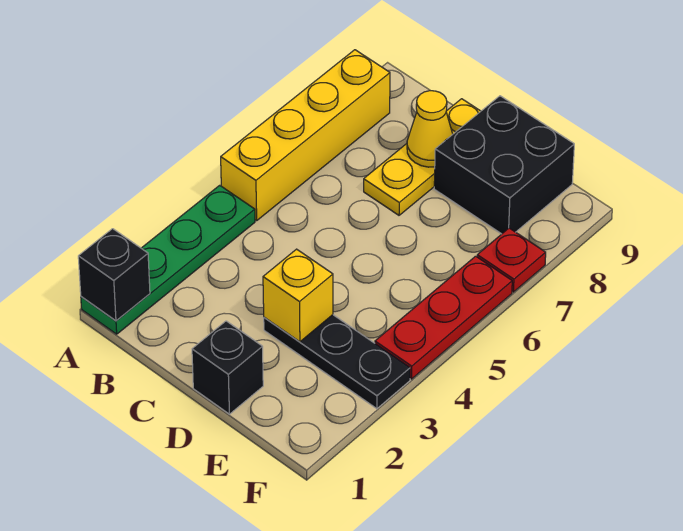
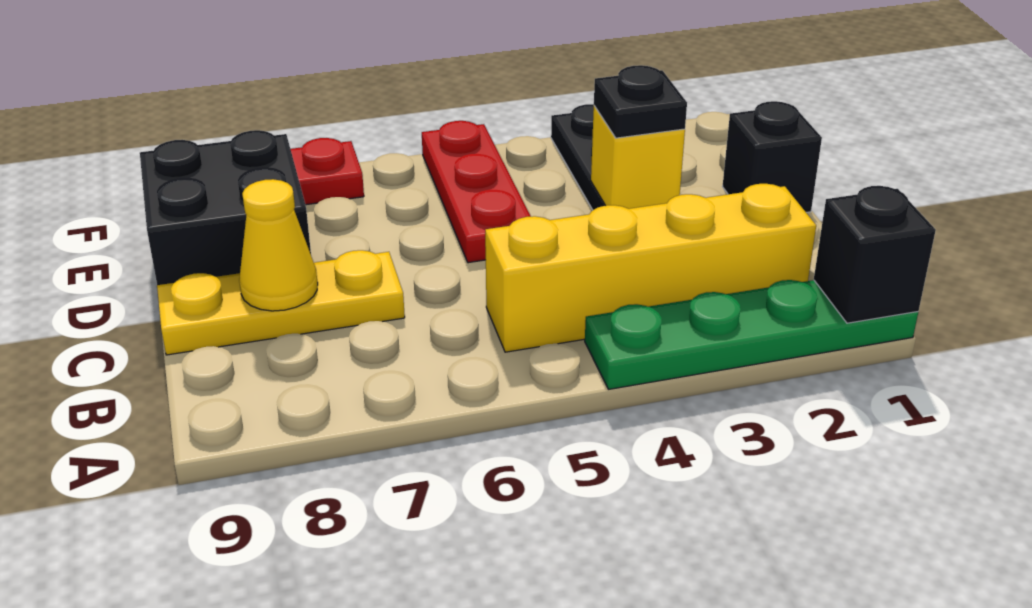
yellow 1x4 brick [221,50,390,221] -> yellow 1x4 brick moved to [485,184,816,352]
none -> black 1x1 plate [594,65,687,138]
red 1x3 plate [375,256,512,379] -> red 1x3 plate turned to [422,121,531,263]

